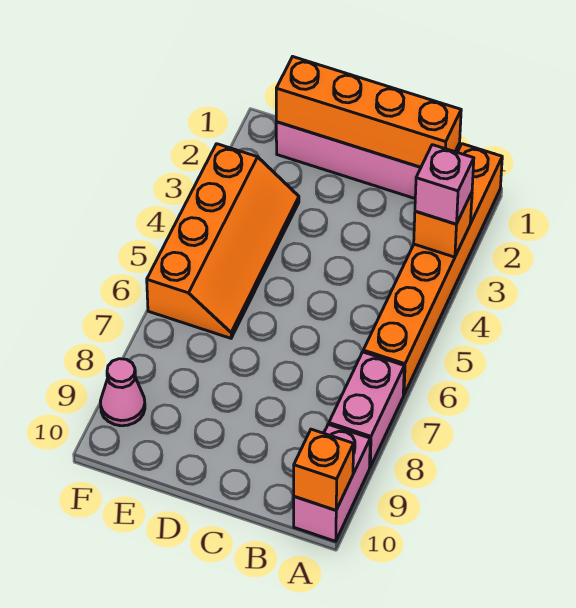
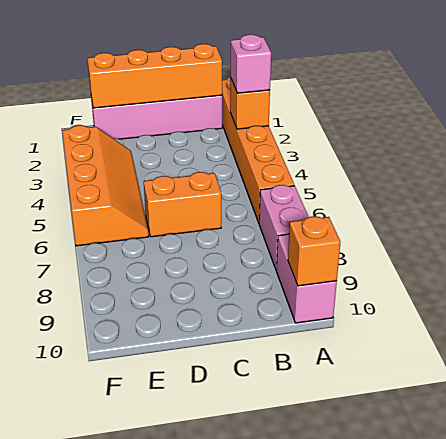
none -> orange 1x2 brick [144,172,221,237]
pink 1x1 cone [100,359,145,426] -> none

